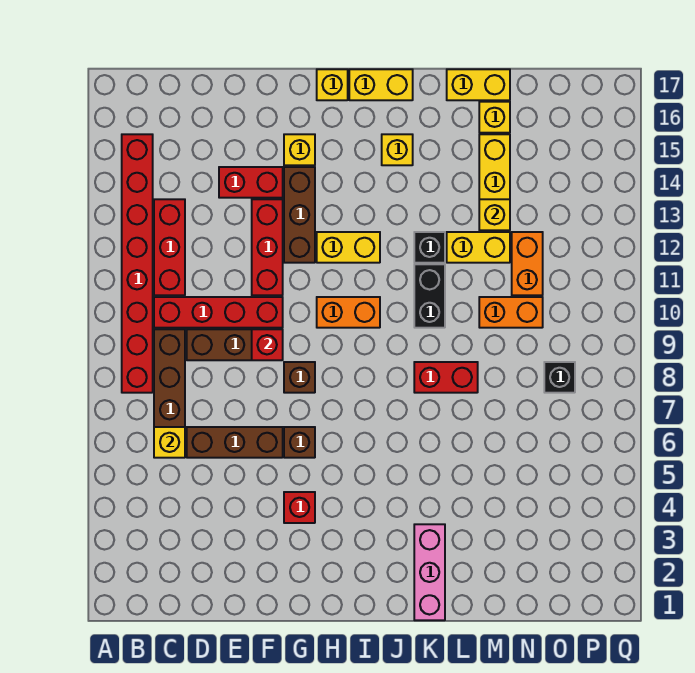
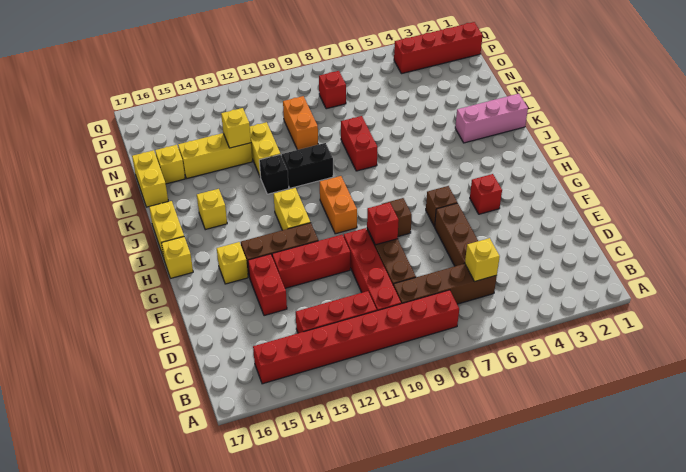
orange 1x2 brick [512,232,543,295] -> none
black 1x1 brick [544,362,575,393] -> red 1x1 brick [319,71,346,109]
none -> red 1x4 brick [394,22,483,74]

